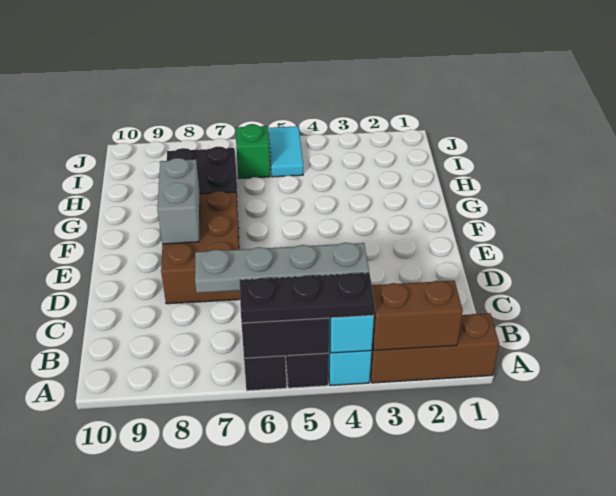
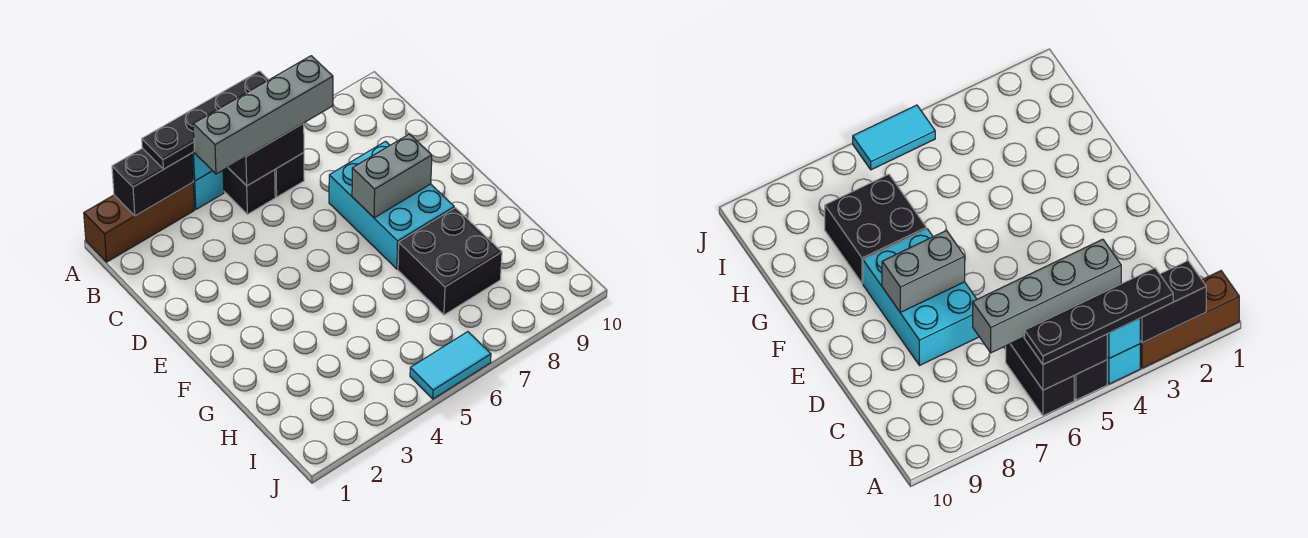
brown 1x2 brick [372,281,463,350] -> black 1x2 brick [112,148,193,216]
black 1x3 plate [240,273,375,323] -> black 1x4 plate [142,71,268,169]
grey 1x4 plate [195,243,369,293] -> grey 1x4 brick [193,56,333,174]
brown 2x3 brick [161,191,240,304] -> cyan 2x3 brick [329,141,454,269]
grey 1x2 brick [157,158,200,244] -> grey 1x2 brick turned to [352,134,432,218]
cyan 1x2 tile [268,126,303,177] -> cyan 1x2 tile turned to [410,332,491,399]
green 1x1 brick [236,124,270,178] -> none

